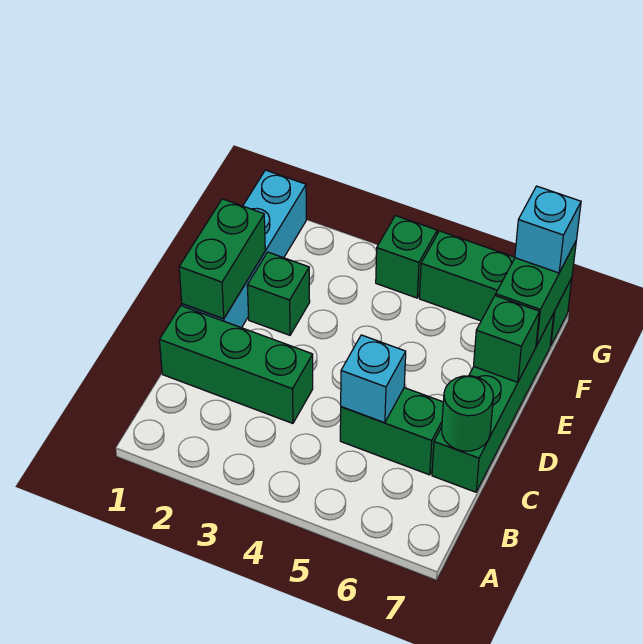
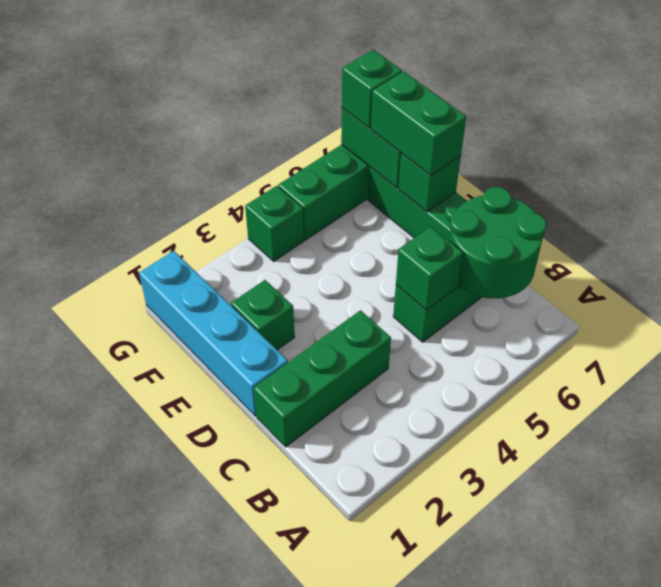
cyan 1x1 brick [341,335,406,423] -> green 1x1 brick [396,227,463,310]
green 1x1 round brick [442,376,493,451] -> green 2x2 round brick [449,187,547,299]
green 1x2 brick [179,199,265,319] -> green 1x2 brick moved to [371,72,466,175]
cyan 1x1 brick [515,186,581,273] -> green 1x1 brick [342,50,402,128]

